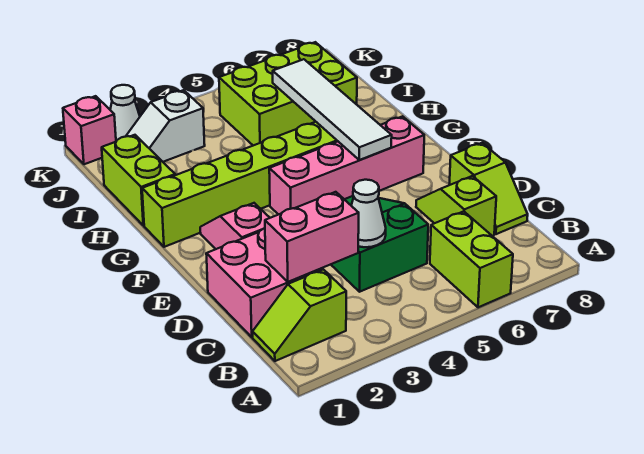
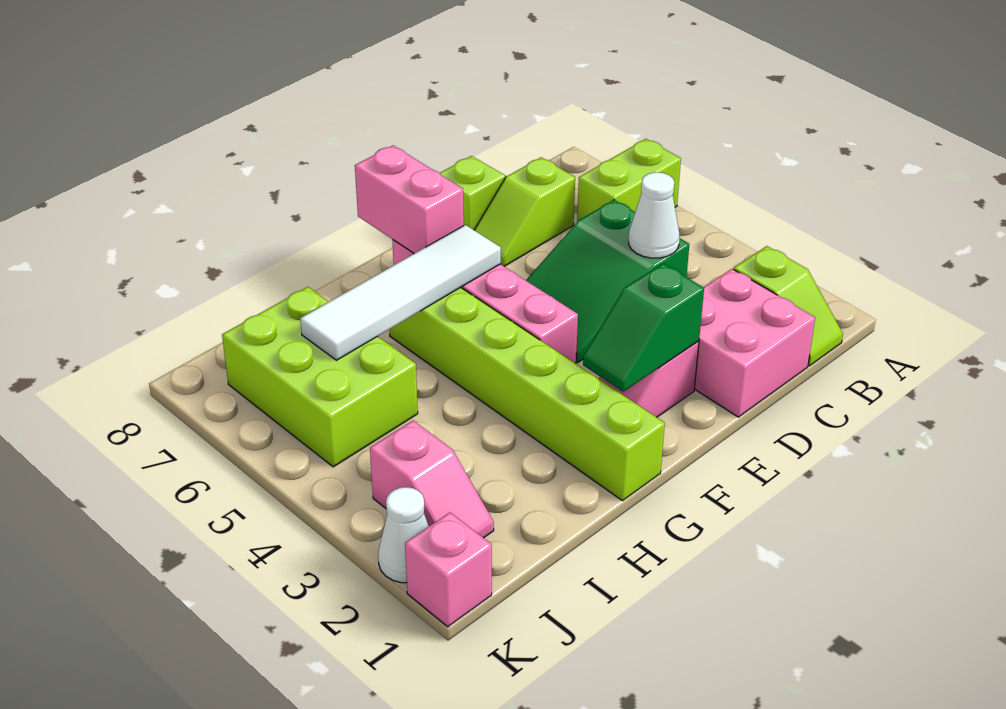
pink 1x2 brick [265,192,359,282] -> pink 1x2 brick moved to [355,146,464,253]
none -> green 1x2 slope [583,263,704,392]
lime 1x2 brick [102,135,175,226] -> none
white 1x2 slope [126,90,205,162] -> pink 1x2 slope [370,421,494,538]

